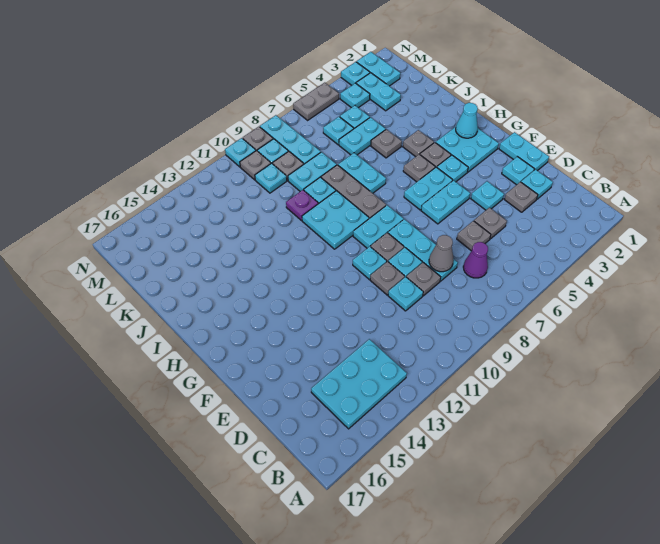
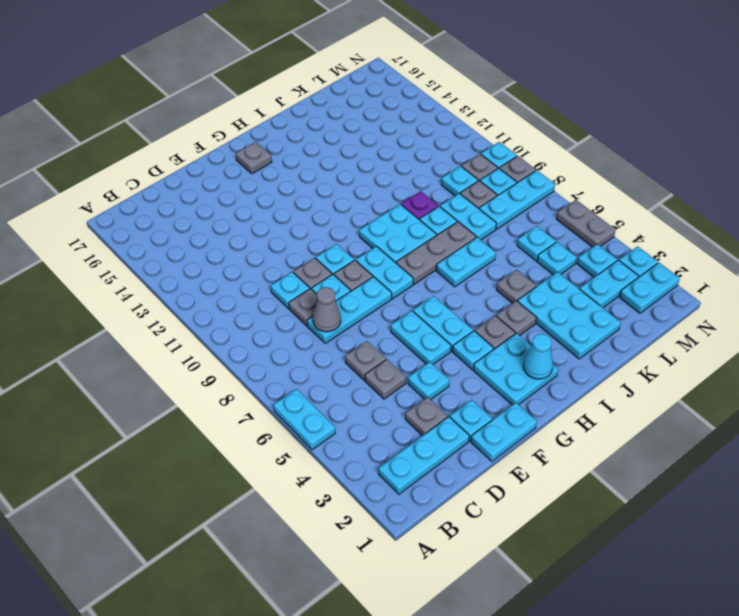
cyan 2x3 plate [311,339,407,429] -> cyan 2x3 plate moved to [518,272,621,359]
purple 1x1 cone [463,242,488,278] -> none
cyan 1x1 plate [521,170,553,199] -> cyan 1x3 plate [379,417,469,494]
grey 1x1 plate [403,154,435,182] -> grey 1x1 plate moved to [236,142,272,174]
cyan 1x2 plate [339,117,386,155] -> cyan 1x2 plate moved to [273,389,335,450]

